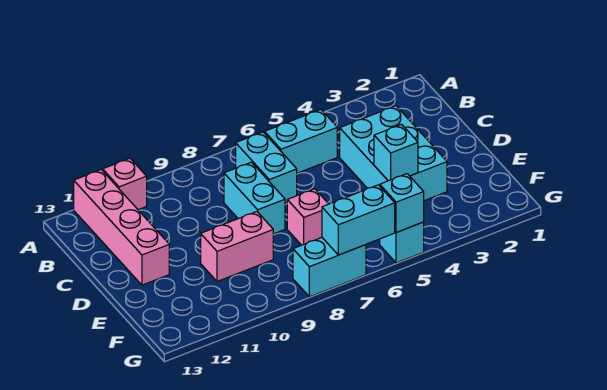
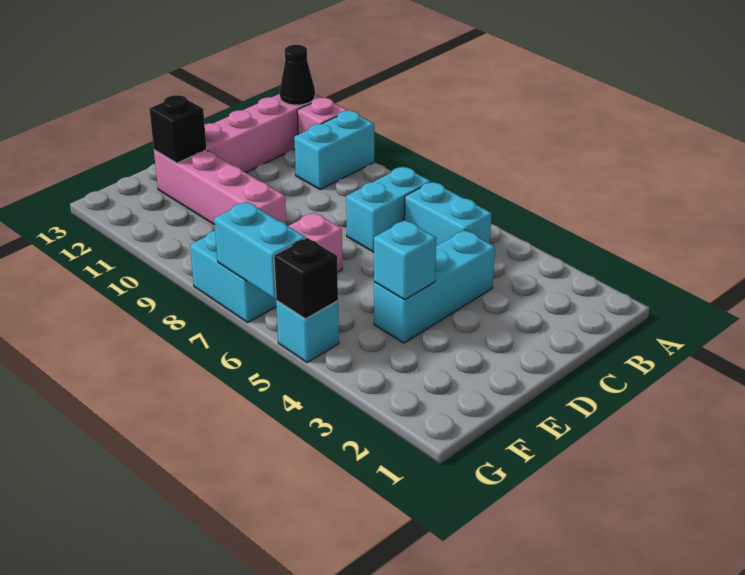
none -> black 1x1 cone [280,45,315,105]
cyan 2x3 brick [340,106,447,201] -> cyan 1x3 brick [374,230,495,343]
cyan 1x2 brick [224,162,285,234] -> cyan 1x2 brick moved to [294,111,374,190]
pink 1x2 brick [201,212,273,282] -> pink 1x4 brick [154,150,286,225]
none -> black 1x1 brick [149,95,207,163]
cyan 1x1 brick [380,174,424,233] -> black 1x1 brick [274,238,338,319]

